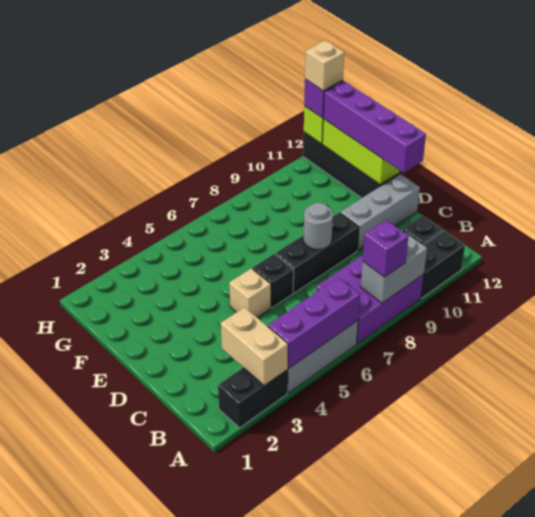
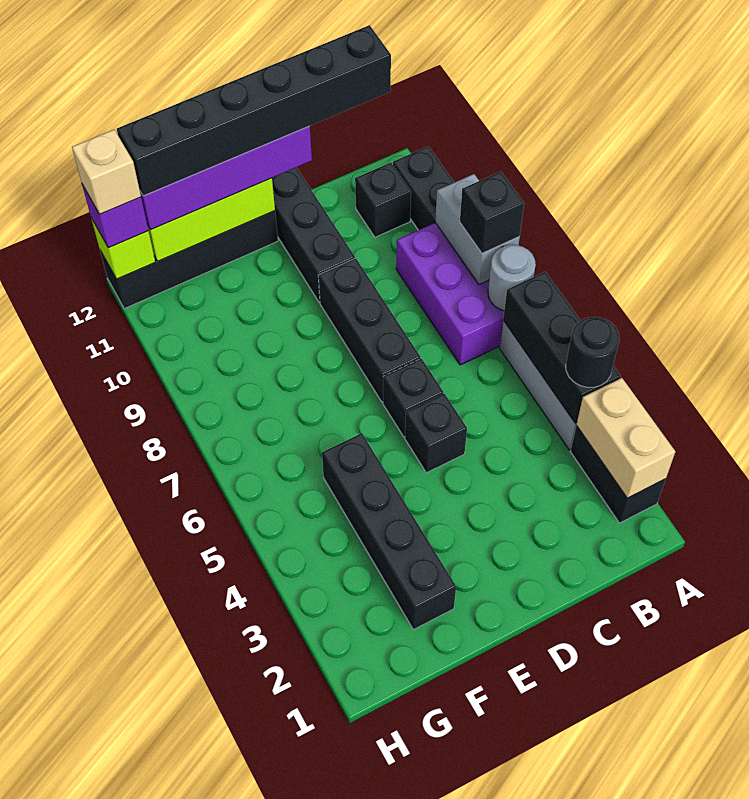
tan 1x2 brick [221,307,288,386] -> tan 1x2 brick turned to [576,378,675,498]
purple 1x3 brick [268,277,360,368] -> black 1x3 brick [503,272,621,423]
none -> black 1x1 round brick [566,317,620,387]
purple 1x1 brick [363,220,408,277] -> black 1x1 brick [460,172,524,253]
none -> black 1x6 brick [117,25,391,196]
tan 1x1 brick [229,268,271,318] -> black 1x1 brick [405,394,467,473]
grey 1x1 round brick [303,203,333,249] -> grey 1x1 round brick moved to [488,245,536,310]
grey 1x3 brick [340,174,420,251] -> black 1x3 brick [272,167,355,302]
none -> black 1x4 brick [322,433,456,630]

